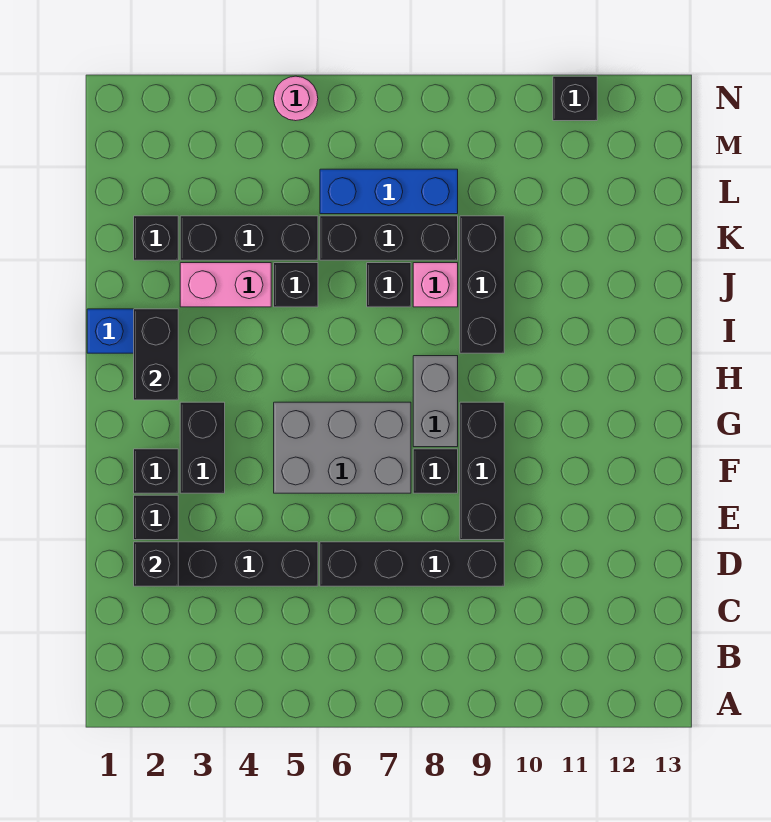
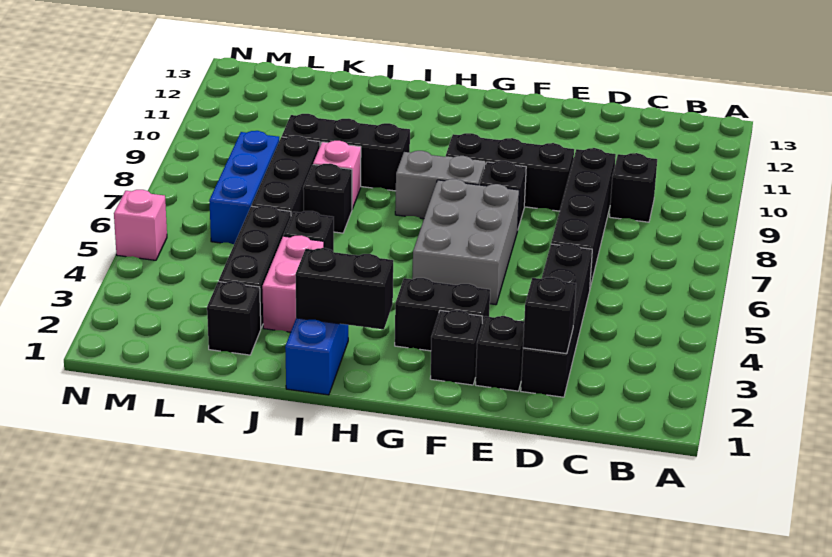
pink 1x1 round brick [274,76,318,121] -> pink 1x1 brick [114,190,167,260]
black 1x1 brick [553,76,597,121] -> black 1x1 brick moved to [609,153,657,222]

